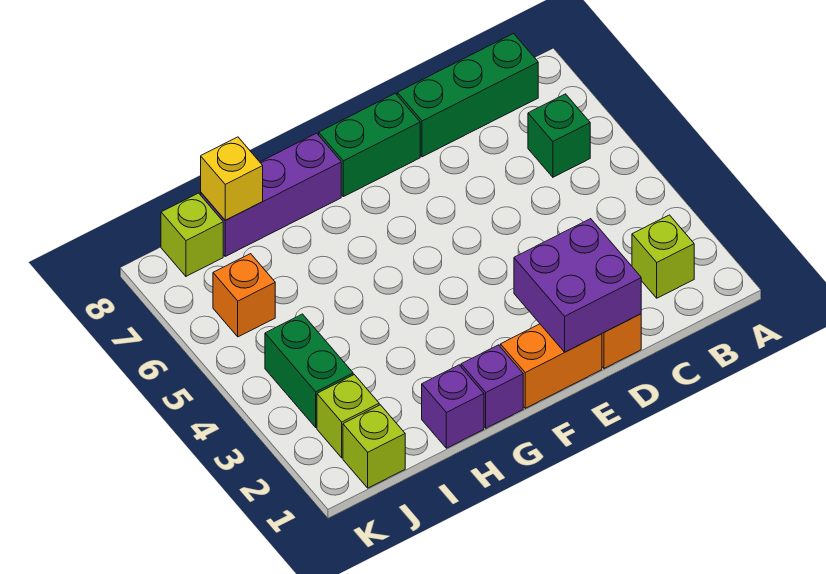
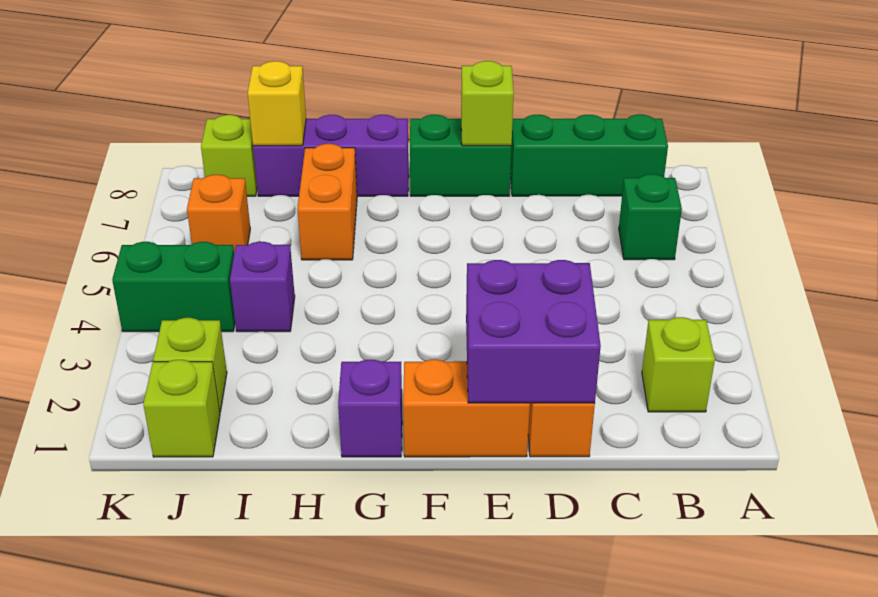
none -> lime 1x1 brick [461,61,514,146]
purple 1x1 brick [422,365,484,448] -> purple 1x1 brick moved to [230,242,295,332]
none -> orange 1x2 brick [298,144,357,260]
green 1x2 brick [265,314,353,427] -> green 1x2 brick turned to [112,242,235,332]

